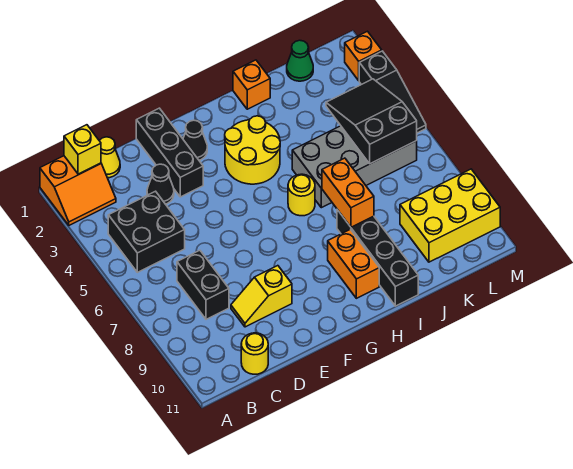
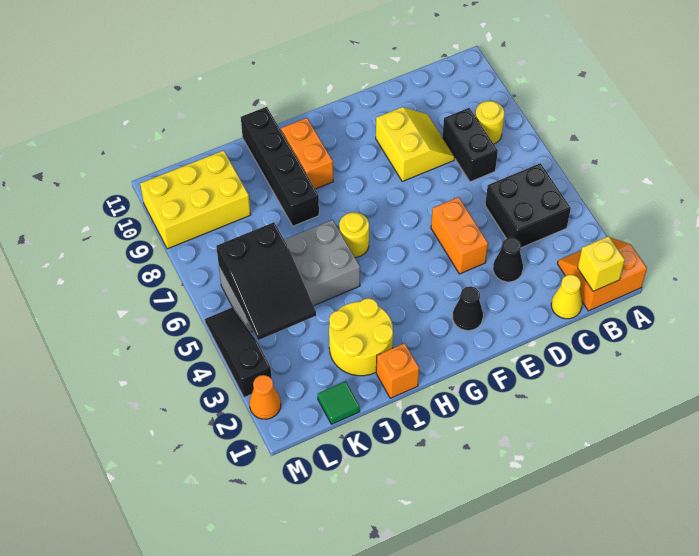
yellow 1x1 round brick [241,333,268,374] -> yellow 1x1 round brick moved to [475,101,504,144]
yellow 1x2 slope [231,266,292,327] -> yellow 2x2 slope [376,107,455,181]
black 1x3 brick [136,108,203,197] -> none
yellow 2x2 round brick [225,116,280,184] -> yellow 2x2 round brick moved to [329,298,393,376]
orange 1x2 brick [322,158,374,227] -> orange 1x2 brick moved to [431,197,488,274]
green 1x1 cone [287,40,313,81] -> green 1x1 tile [318,381,360,424]
orange 1x1 brick [345,31,382,81] -> orange 1x1 cone [249,375,281,419]

